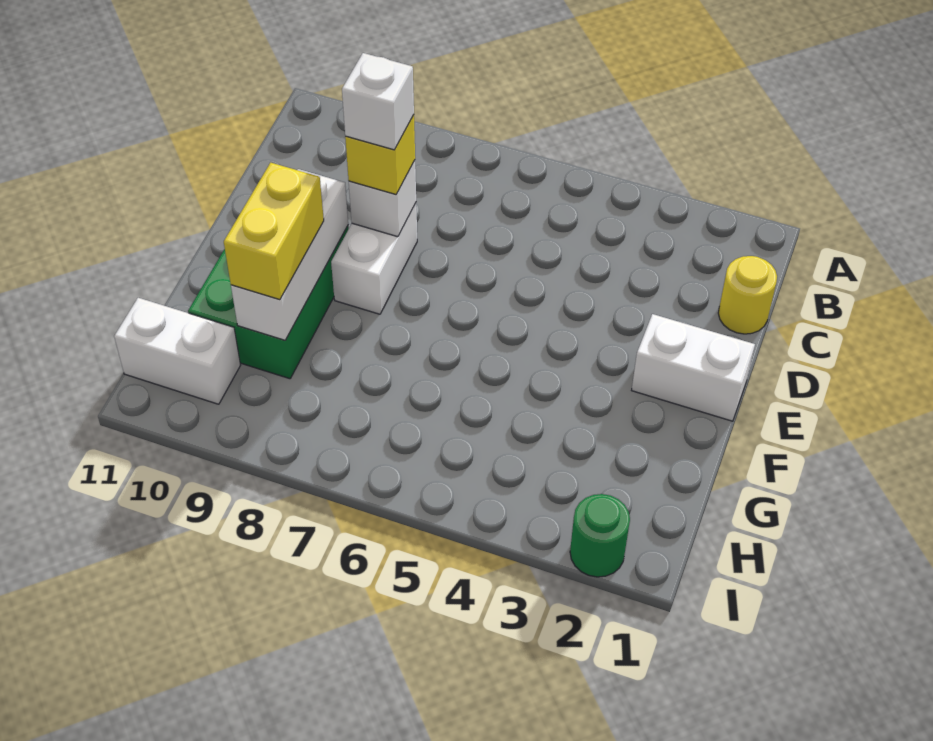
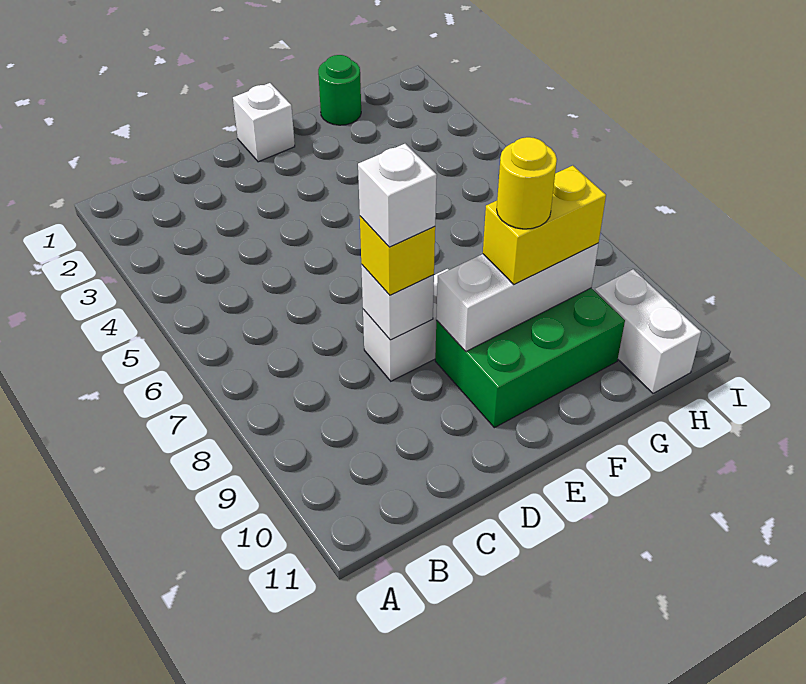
yellow 1x1 round brick [718,256,777,334] -> yellow 1x1 round brick moved to [497,137,557,229]
white 1x2 brick [632,314,755,421] -> white 1x1 brick [233,83,295,162]
green 1x1 round brick [570,494,630,577] -> green 1x1 round brick moved to [318,55,361,125]

